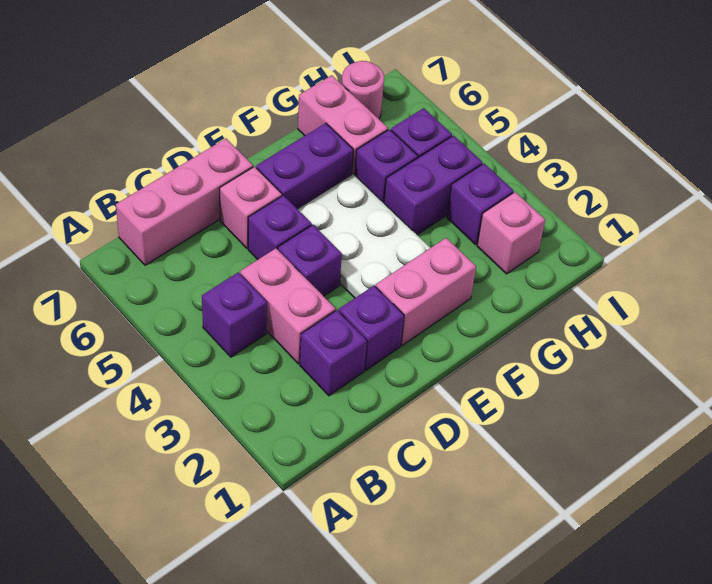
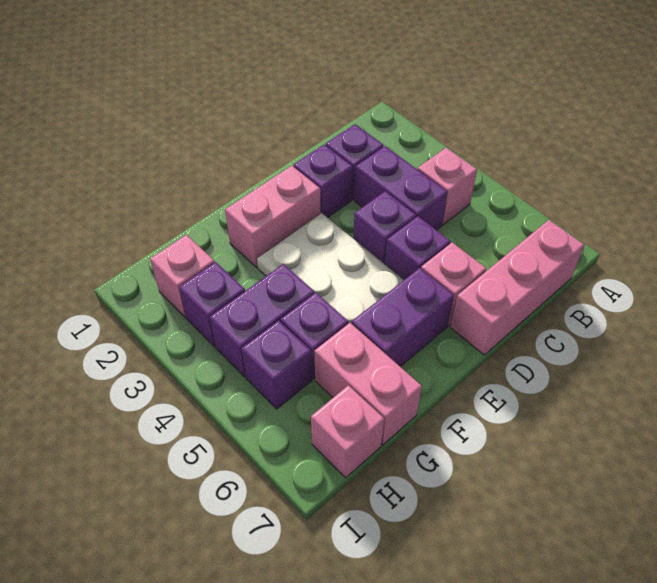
purple 1x1 brick [202,272,267,357] -> pink 1x1 brick [418,148,477,225]
pink 1x2 brick [240,249,336,364] -> purple 1x2 brick [354,146,447,230]
pink 1x1 round brick [342,61,384,119] -> pink 1x1 brick [311,385,384,478]

